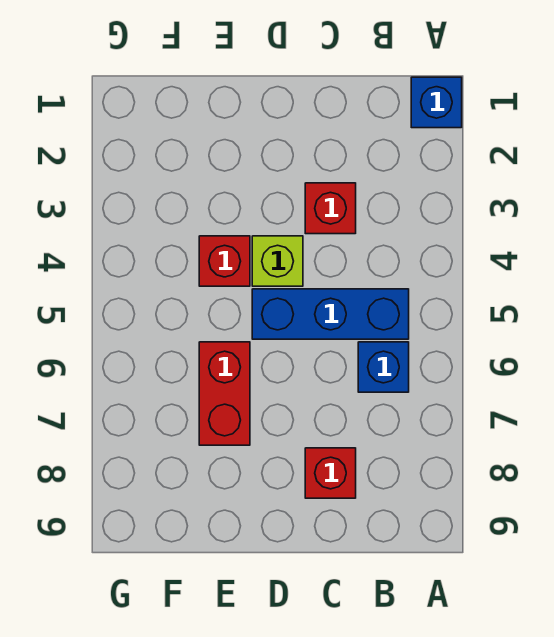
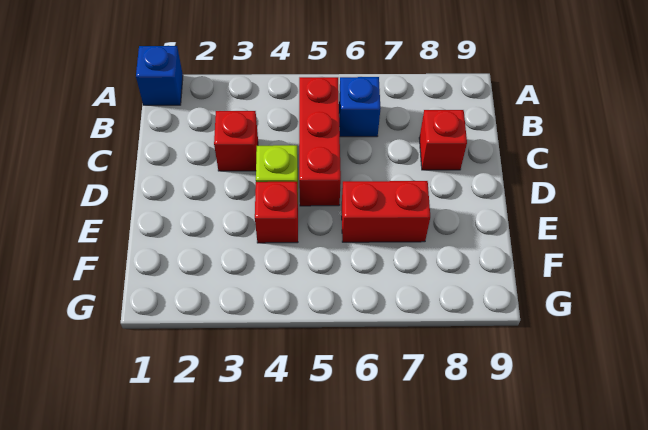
blue 1x3 brick [252,289,409,339] -> red 1x3 brick [299,77,341,206]

